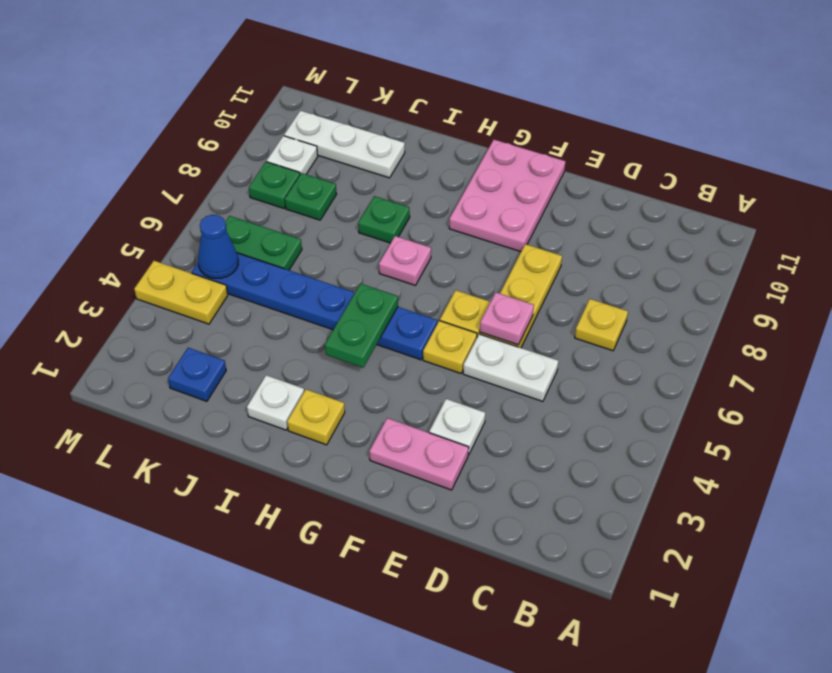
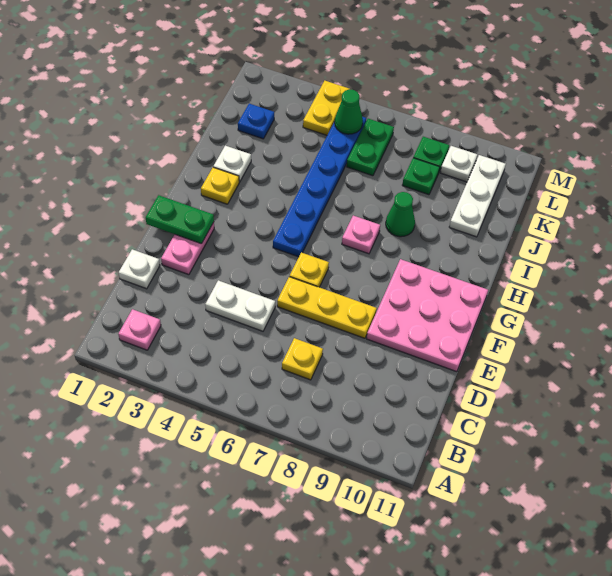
white 1x2 plate [463,334,558,402] -> white 1x2 plate turned to [205,280,275,331]
white 1x1 plate [429,399,485,455] -> white 1x1 plate moved to [119,249,160,289]
pink 1x1 plate [480,292,534,345] -> pink 1x1 plate moved to [118,309,161,350]
yellow 1x1 plate [423,321,477,373] -> none
pink 2x3 plate [449,140,565,252] -> pink 3x3 plate [367,259,488,372]
green 1x2 plate [325,284,398,368] -> green 1x2 plate moved to [146,195,214,244]
green 1x1 plate [358,196,410,243] -> green 1x1 cone [386,192,415,237]
blue 1x1 cone [198,215,238,278] -> green 1x1 cone [335,89,363,134]

